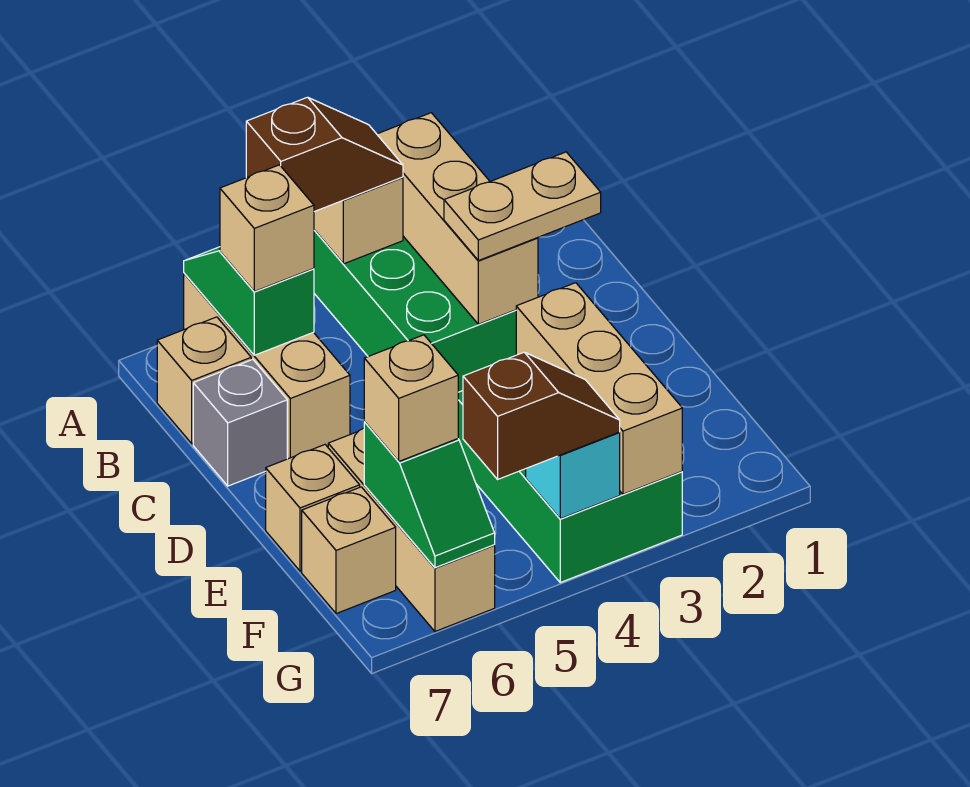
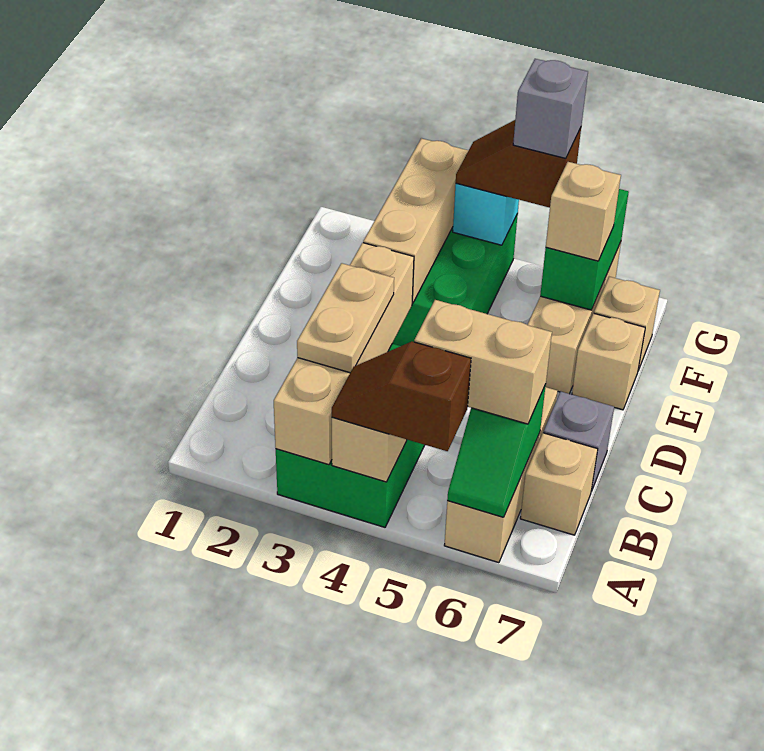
tan 1x3 brick [377,113,538,324] -> tan 1x4 brick [274,243,414,465]
tan 1x1 brick [220,165,314,291] -> tan 1x2 brick [414,300,552,424]
tan 1x2 plate [444,152,601,261] -> tan 1x2 plate turned to [297,263,394,373]
green 1x2 slope [364,422,495,568] -> green 1x2 brick [540,189,629,310]
none -> grey 1x1 brick [513,59,588,158]

